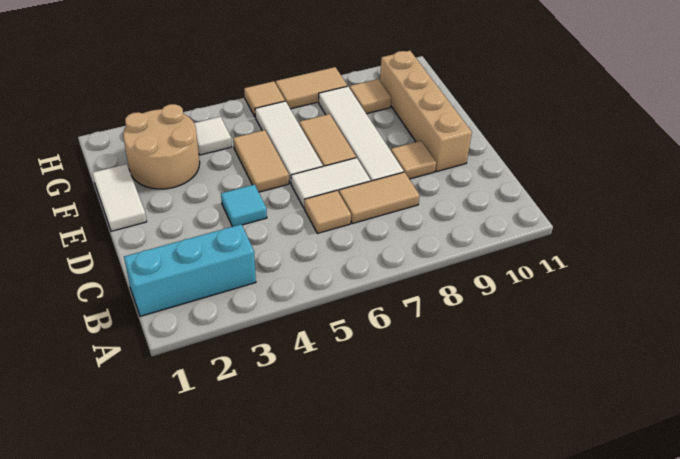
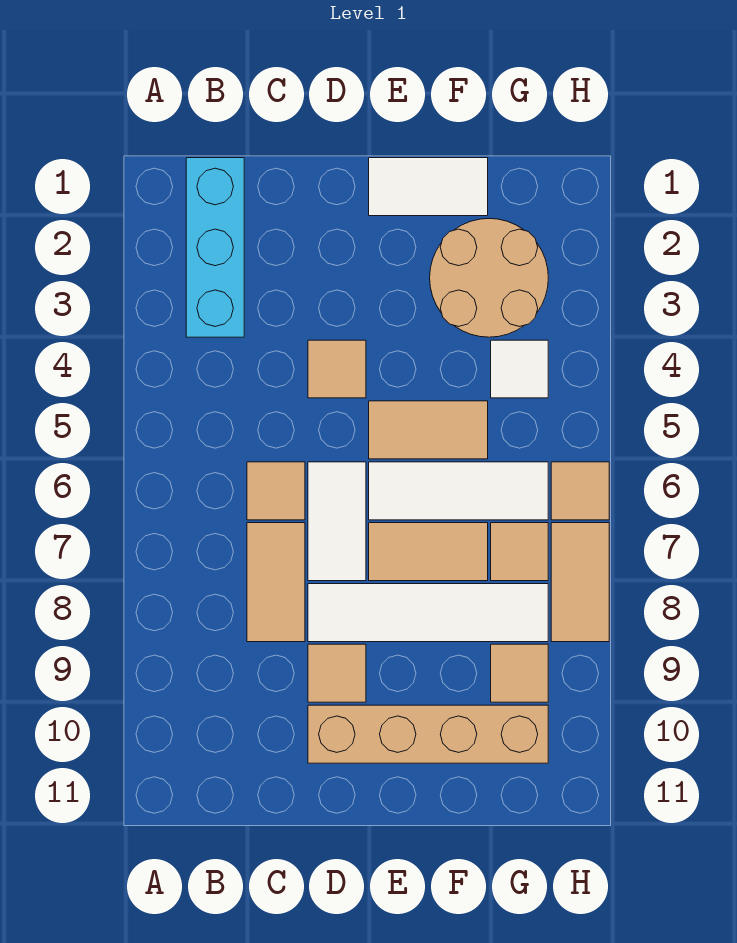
cyan 1x1 tile [221,185,267,227] -> tan 1x1 tile [308,340,366,398]
none -> tan 1x1 tile [491,523,548,581]

